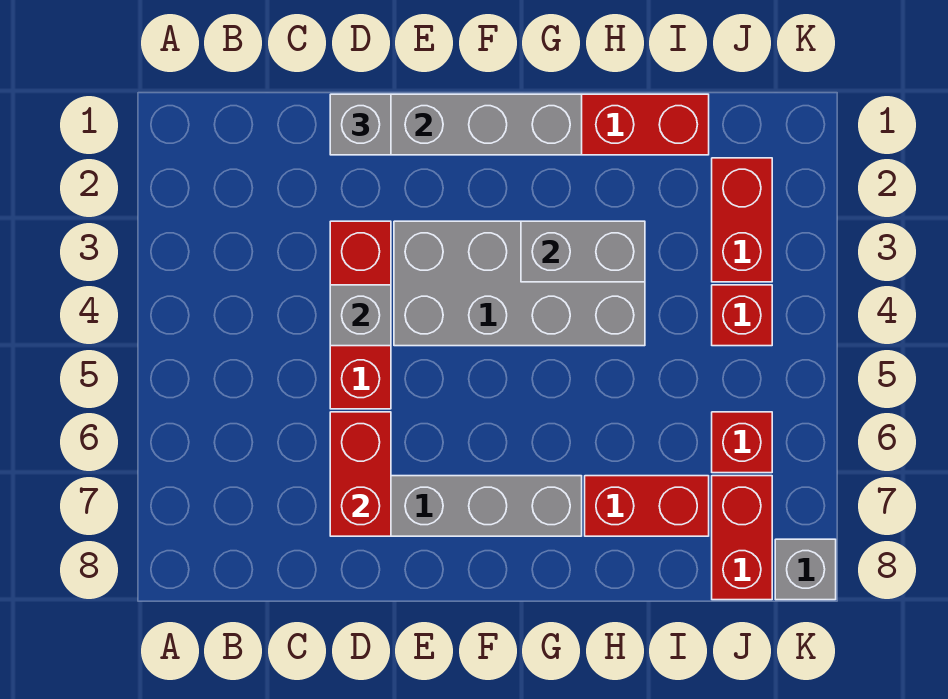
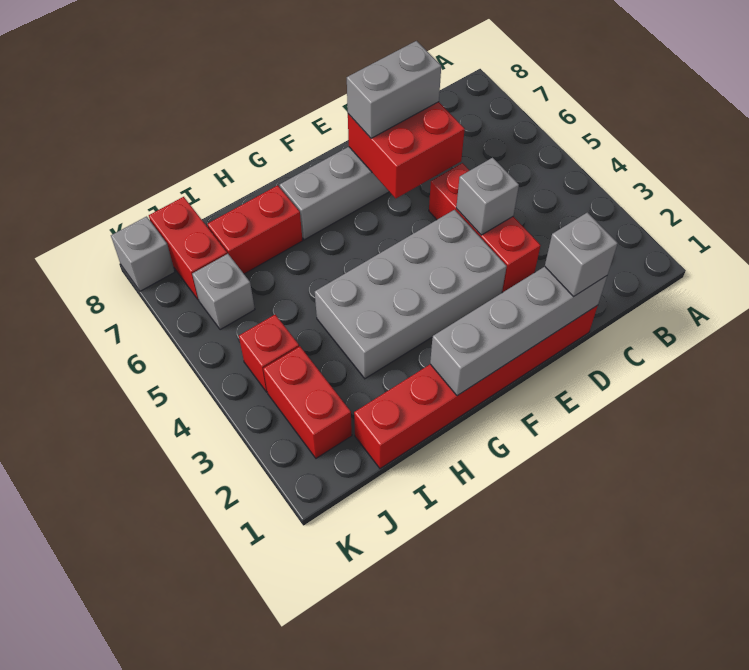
red 1x2 brick [330,412,391,536] -> red 2x2 brick [348,102,465,198]
grey 1x2 brick [521,221,645,282] -> grey 1x2 brick moved to [347,41,441,138]
red 1x1 brick [712,412,772,473] -> grey 1x1 brick [192,254,255,330]

